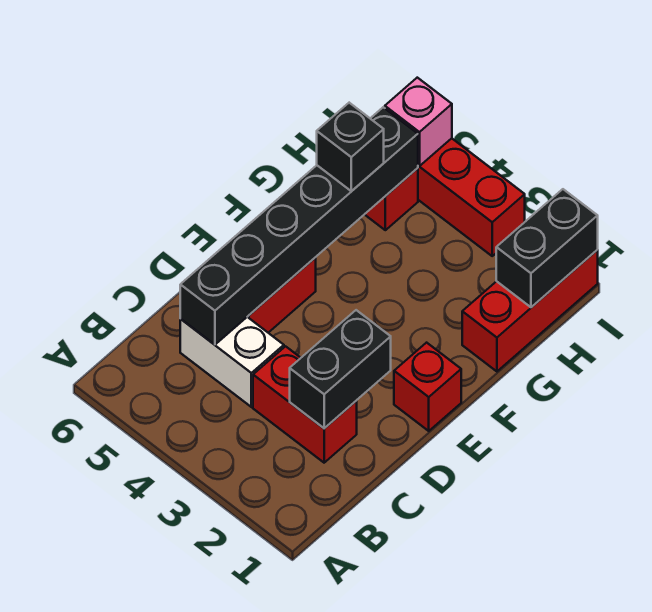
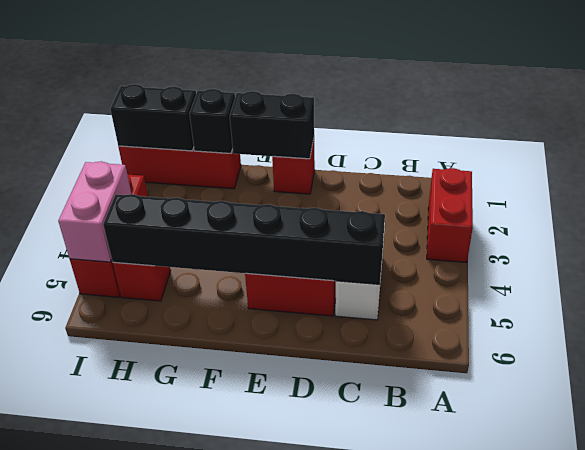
red 1x2 brick [253,346,357,463] -> red 1x2 brick moved to [427,168,473,262]
black 1x2 brick [290,310,391,428] -> black 1x2 brick moved to [230,91,314,159]
black 1x1 brick [317,103,384,191] -> black 1x1 brick moved to [189,89,235,153]
pink 1x1 brick [385,78,452,166] -> pink 1x2 brick [58,161,131,262]

